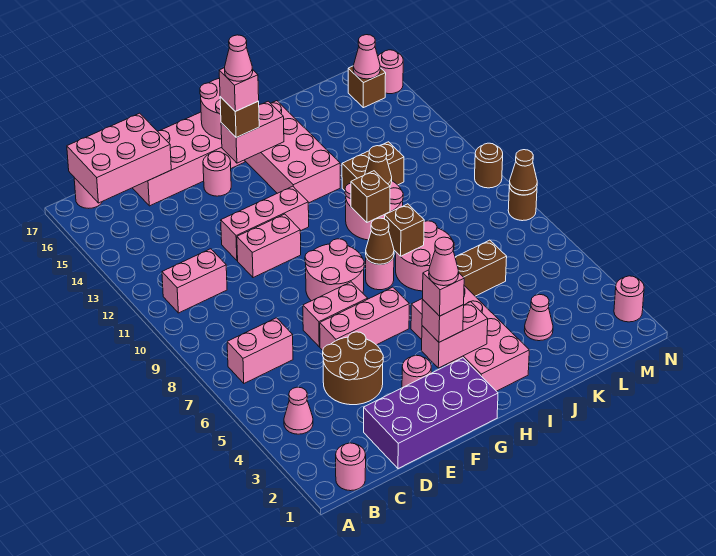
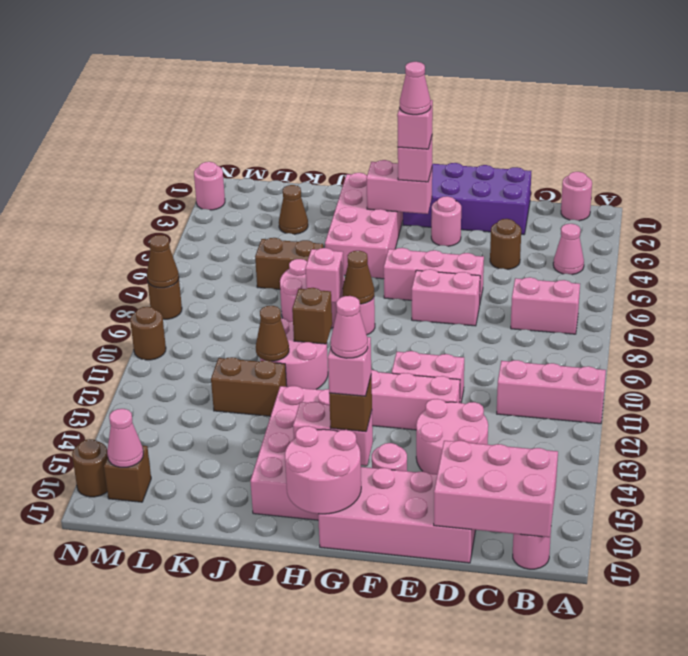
pink 1x2 brick [162,249,227,313] -> pink 1x3 brick [497,360,606,424]
brown 2x2 round brick [323,332,383,405] -> brown 1x1 round brick [490,219,521,269]
pink 2x2 round brick [305,239,364,301] -> pink 2x2 round brick moved to [416,399,488,474]
brown 1x1 brick [385,204,424,256] -> pink 1x1 brick [305,248,344,302]
pink 1x1 cone [524,294,553,341] -> brown 1x1 cone [279,185,308,234]
pink 1x1 round brick [378,50,403,94] -> brown 1x1 round brick [72,439,108,497]

